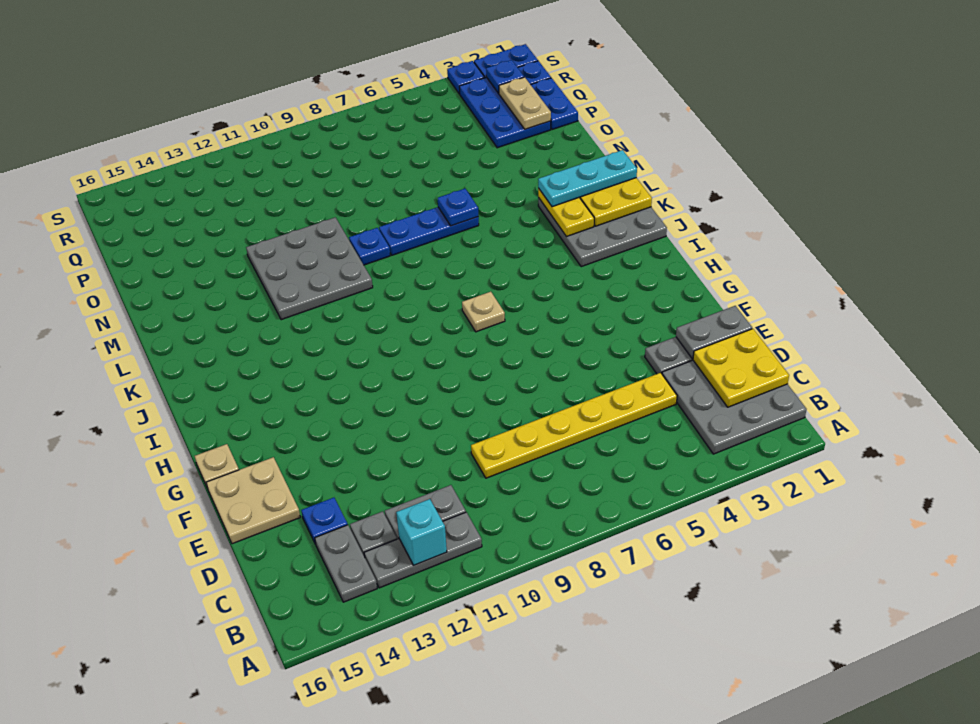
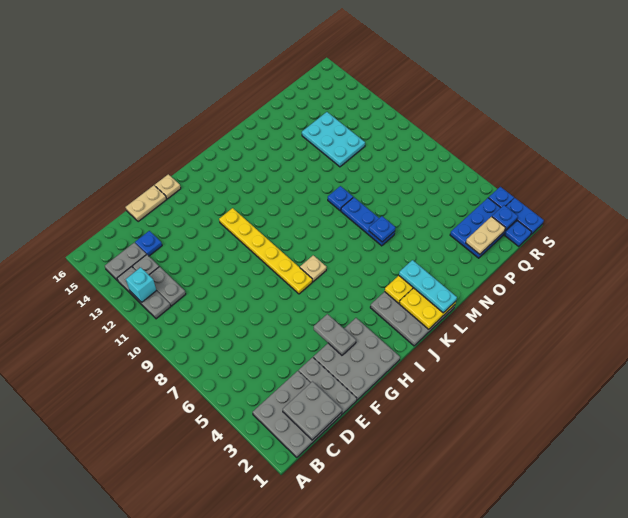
yellow 2x2 plate [693,329,789,407] -> grey 2x2 plate [283,382,342,440]
yellow 1x6 plate [471,373,677,478] -> yellow 1x6 plate moved to [219,208,312,294]
grey 1x2 plate [676,306,752,359] -> grey 1x2 plate moved to [314,314,356,355]
tan 2x2 plate [206,457,300,544] -> tan 1x2 plate [126,185,167,222]
grey 3x3 plate [246,217,373,320] -> grey 3x3 plate moved to [313,318,400,400]
none -> cyan 2x3 plate [302,112,365,167]
blue 1x2 plate [531,78,578,130] -> none

